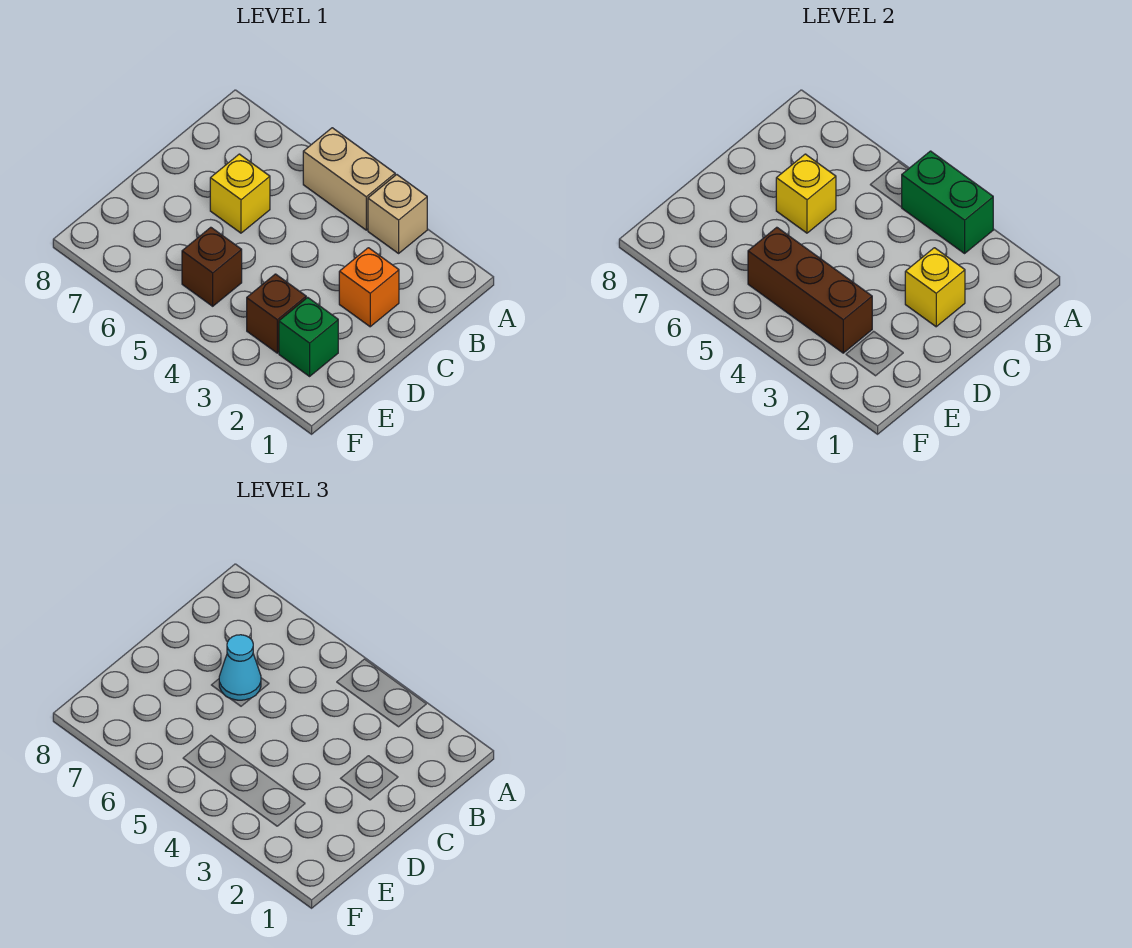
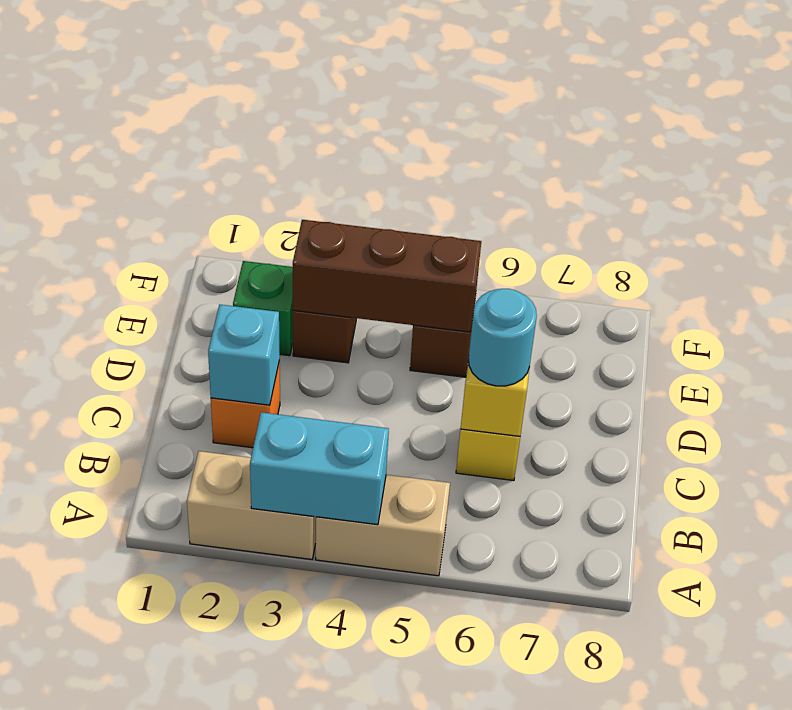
tan 1x1 brick [368,175,427,253] -> tan 1x2 brick [187,451,316,559]
green 1x2 brick [902,151,993,253] -> cyan 1x2 brick [250,412,389,525]
yellow 1x1 brick [905,248,965,327] -> cyan 1x1 brick [208,305,280,405]
cyan 1x1 cone [219,635,261,700] -> cyan 1x1 round brick [469,289,537,386]

